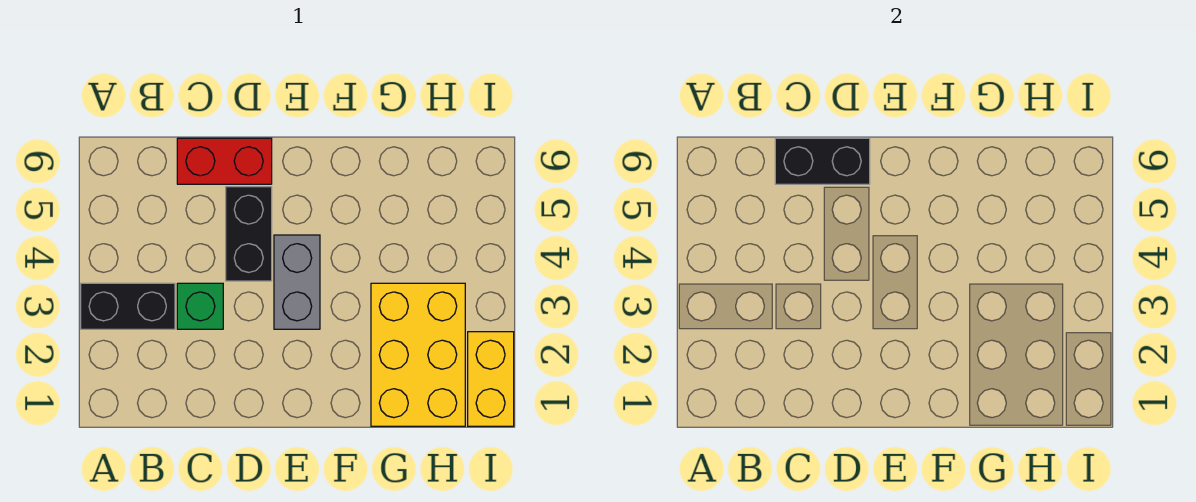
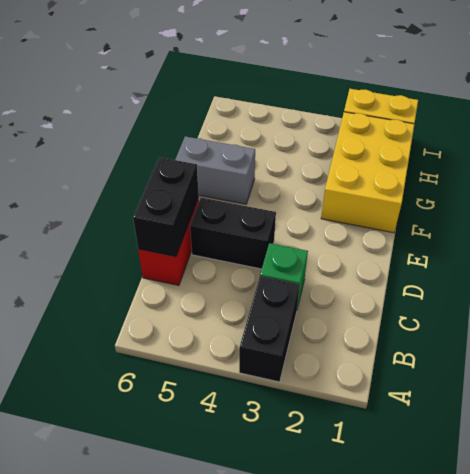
grey 1x2 brick [274,235,320,329] -> grey 1x2 brick moved to [175,136,255,204]
yellow 2x3 brick [371,283,465,426] -> yellow 2x3 brick turned to [321,112,414,233]

